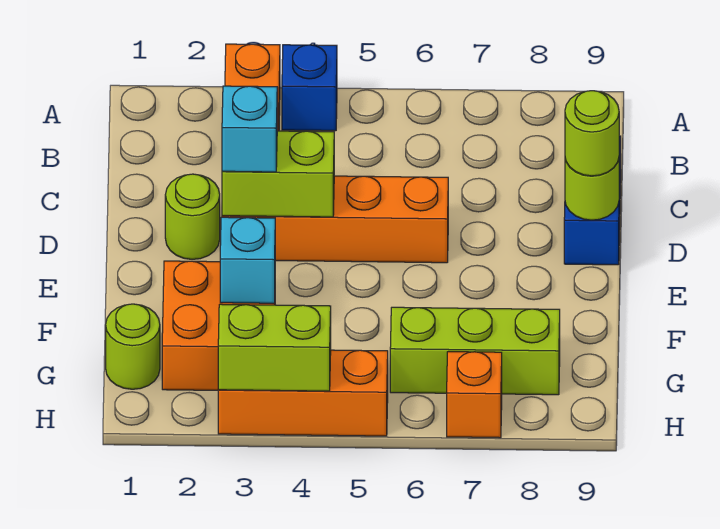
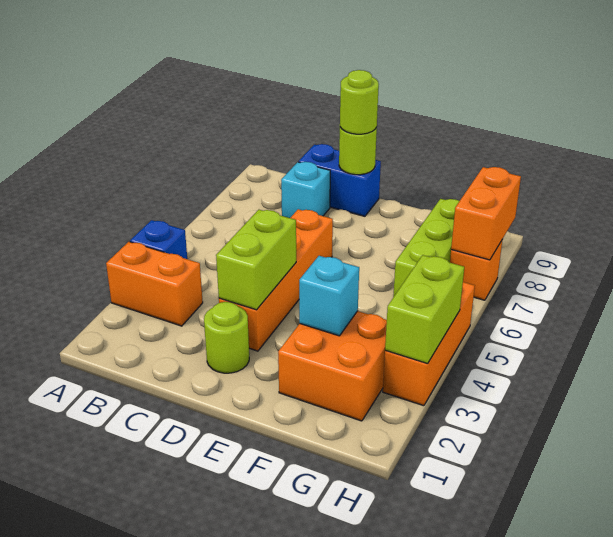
cyan 1x1 brick [222,86,277,172] -> cyan 1x1 brick moved to [281,162,330,218]
lime 1x1 round brick [106,304,160,389] -> none
none -> orange 1x2 brick [451,167,521,260]

